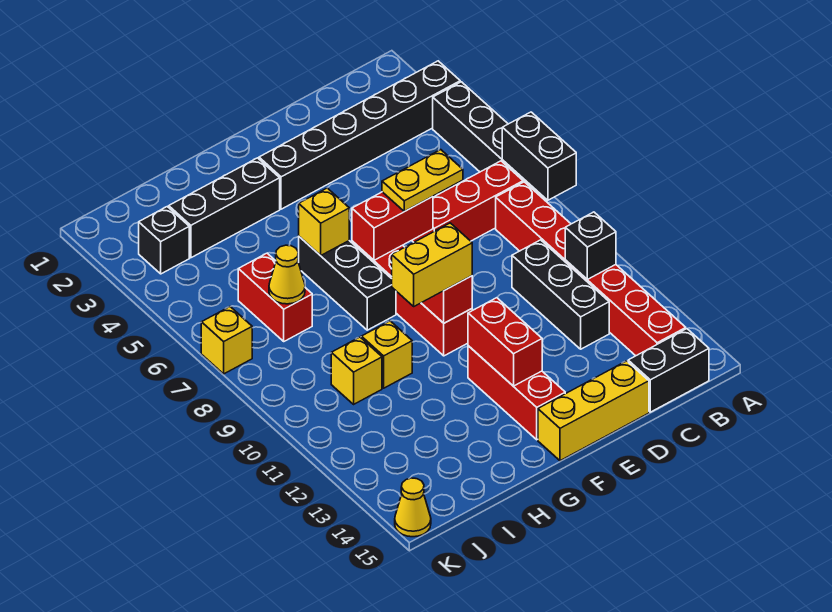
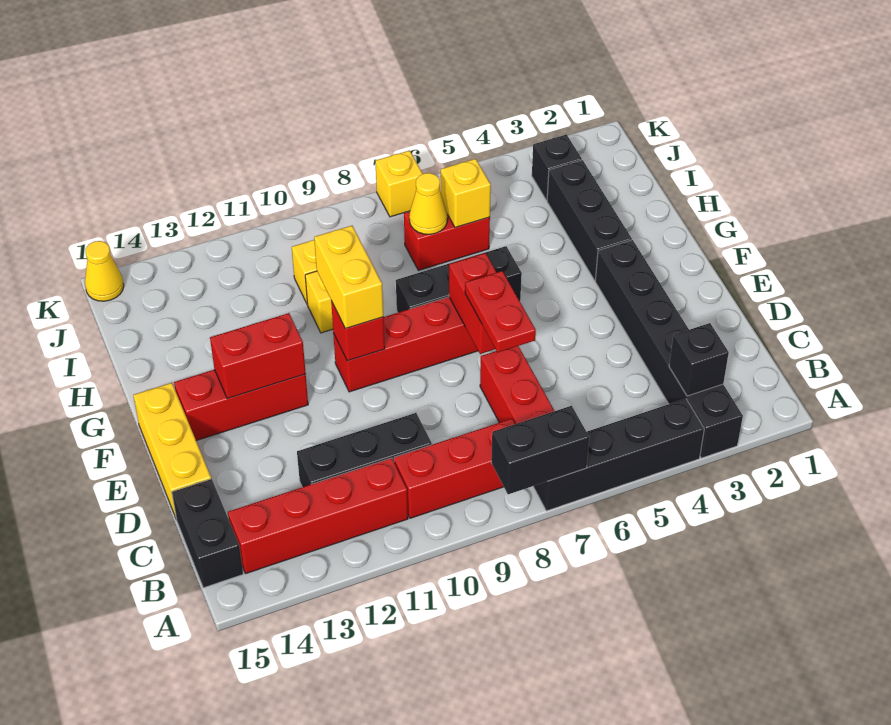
black 1x1 brick [565,212,616,279] -> black 1x1 brick moved to [669,323,729,396]
yellow 1x2 plate [382,150,463,211] -> red 1x2 plate [465,271,536,352]
yellow 1x1 brick [299,188,349,256] -> yellow 1x1 brick moved to [441,159,491,228]

